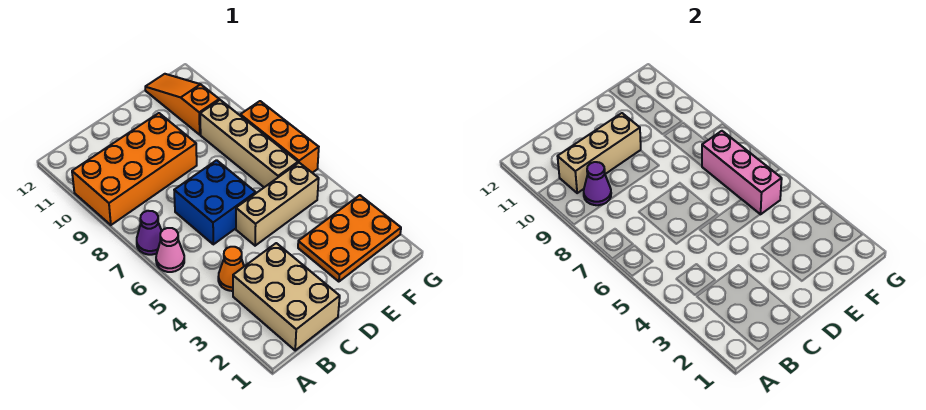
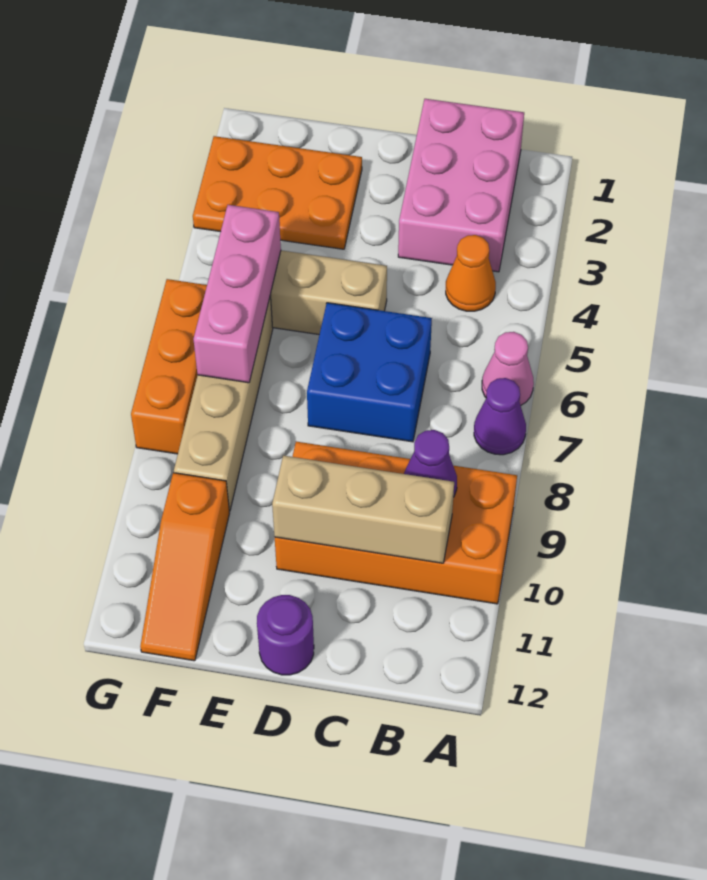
tan 2x3 brick [233,243,340,350] -> pink 2x3 brick [398,99,524,272]
none -> purple 1x1 round brick [257,595,314,675]

